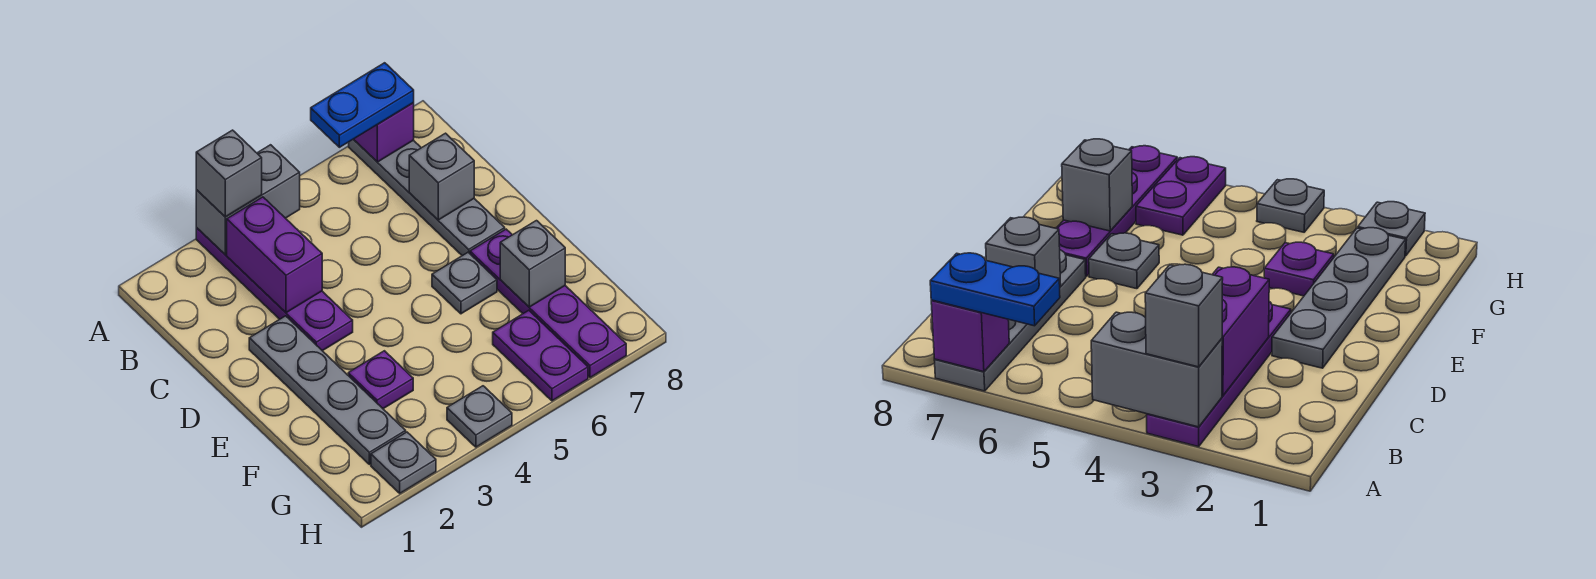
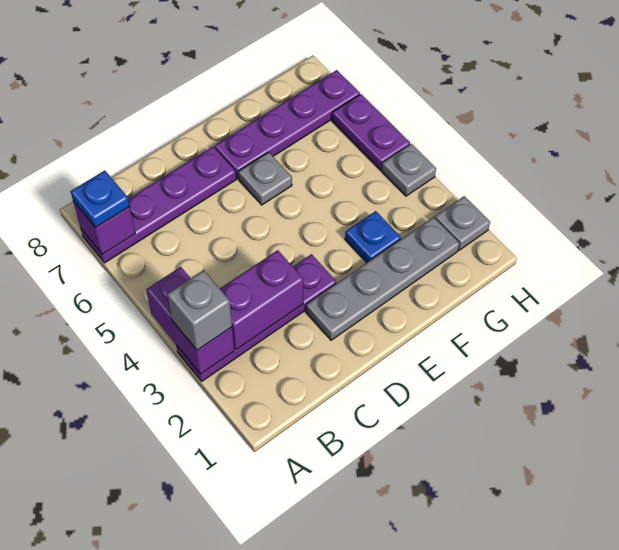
grey 1x2 brick [196,145,300,255] -> purple 1x2 brick [146,267,234,374]
blue 1x2 plate [311,63,414,147] -> blue 1x1 plate [71,171,130,228]
grey 1x4 plate [349,140,505,256] -> purple 1x4 plate [81,147,236,263]
grey 1x1 brick [409,133,474,220] -> none
purple 1x1 plate [348,351,413,409] -> blue 1x1 plate [345,211,401,263]
grey 1x1 brick [500,221,565,307] -> none
purple 1x2 plate [493,310,588,401] -> purple 1x2 plate turned to [332,94,410,170]

